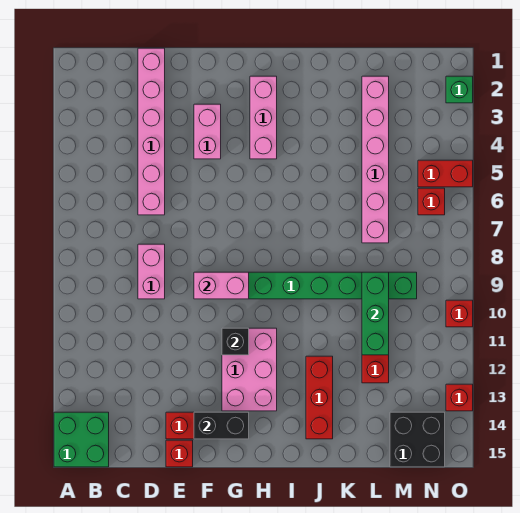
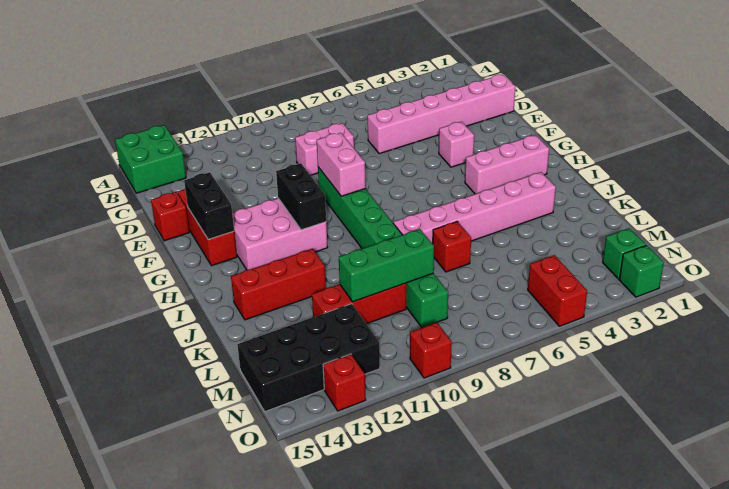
pink 1x2 brick [194,104,221,159] -> pink 1x1 brick [439,122,474,167]
black 1x1 brick [222,328,249,355] -> black 1x2 brick [276,164,326,230]
pink 1x6 brick [362,76,389,243] -> pink 1x6 brick moved to [393,172,556,244]
black 2x2 brick [390,412,445,467] -> black 2x4 brick [237,304,380,412]
none -> green 1x1 brick [603,228,646,279]
red 1x1 brick [418,188,445,215] -> red 1x1 brick moved to [433,221,471,272]

